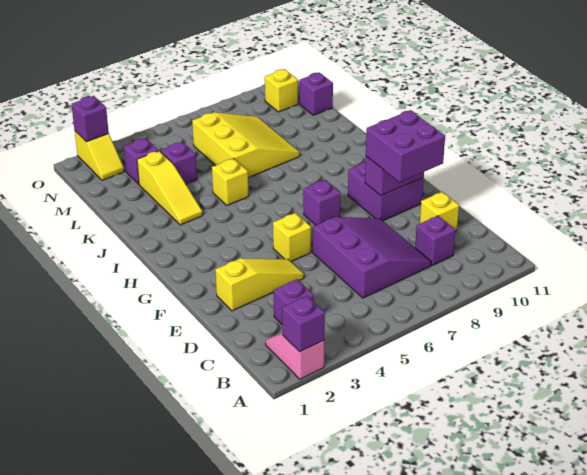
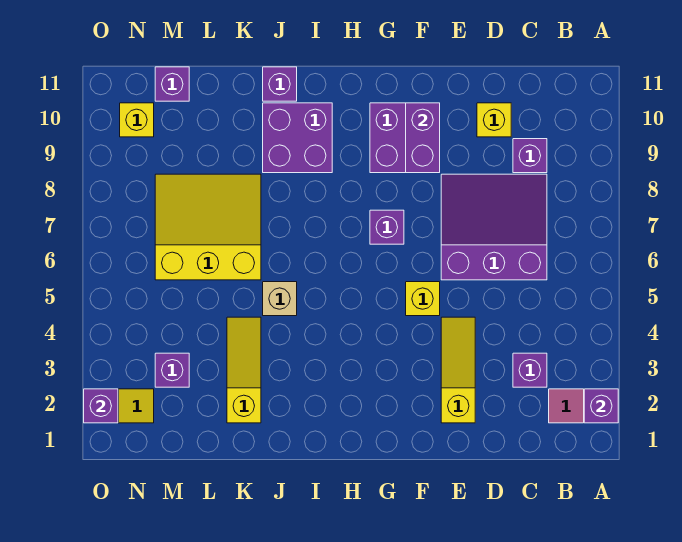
purple 2x2 brick [366,110,445,182] -> purple 2x2 brick moved to [263,103,332,173]
yellow 1x3 slope [137,151,203,225] -> yellow 1x3 slope turned to [227,317,261,423]
yellow 1x1 brick [212,158,249,205] -> tan 1x1 brick [263,282,297,316]
purple 1x1 brick [160,142,197,184] -> purple 1x1 brick moved to [263,67,297,101]

